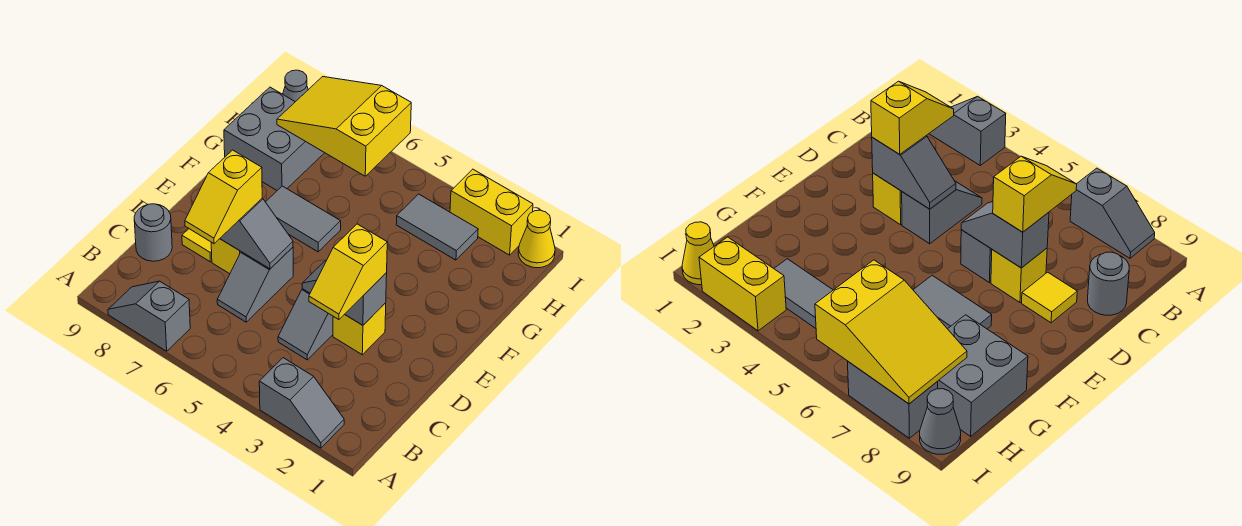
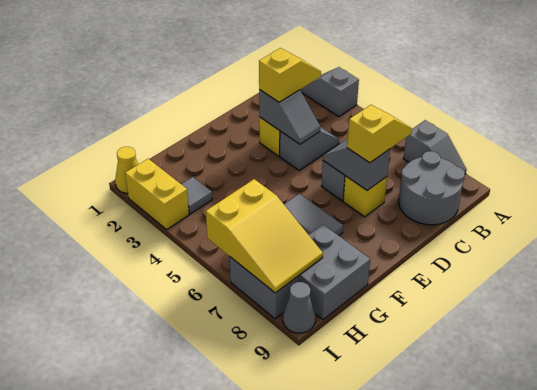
grey 1x1 round brick [134,204,172,261] -> grey 2x2 round brick [399,151,465,225]
yellow 1x1 tile [182,229,212,262] -> none
grey 1x2 tile [396,194,478,260] -> grey 1x1 tile [181,177,212,214]

